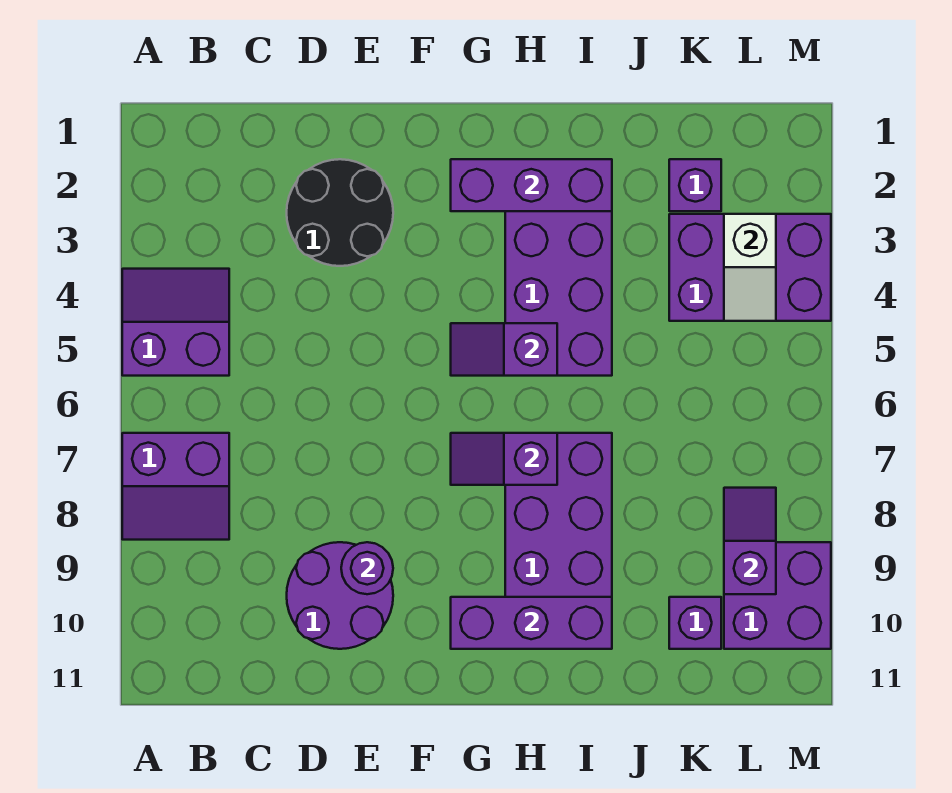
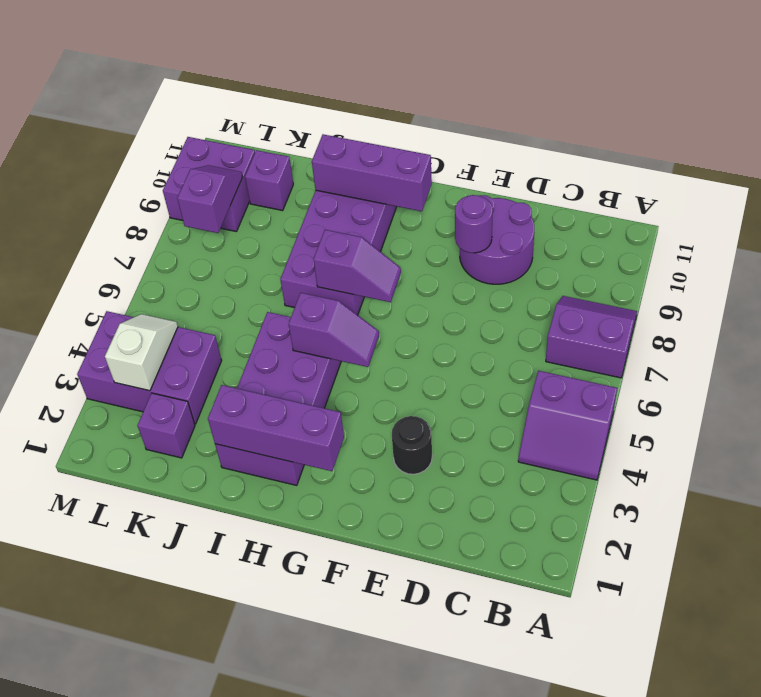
black 2x2 round brick [287,159,393,266] -> black 1x1 round brick [392,416,432,474]
purple 1x2 slope [724,488,776,594] -> purple 1x2 slope turned to [177,165,242,233]

